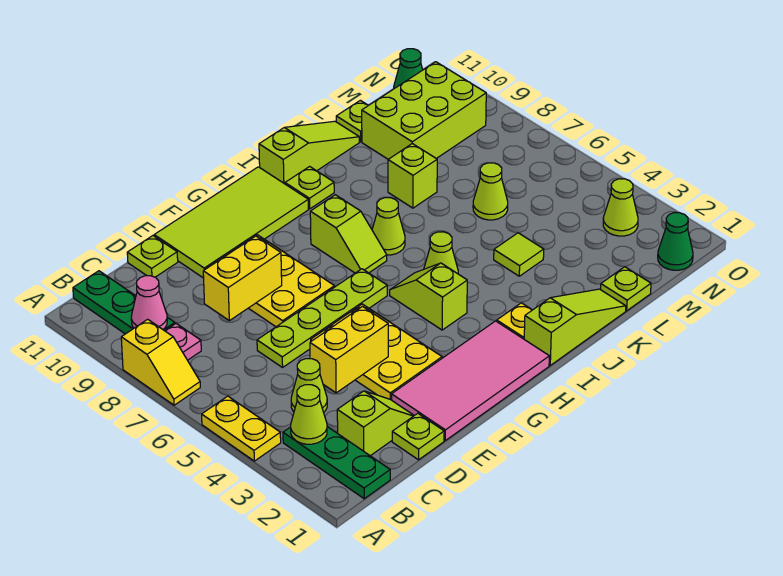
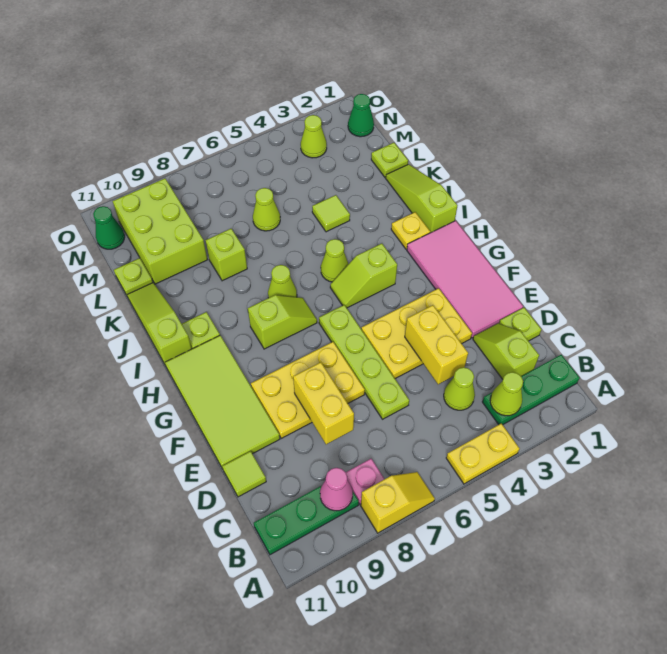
lime 1x1 plate [127,236,178,277] -> lime 1x1 tile [222,451,266,497]

